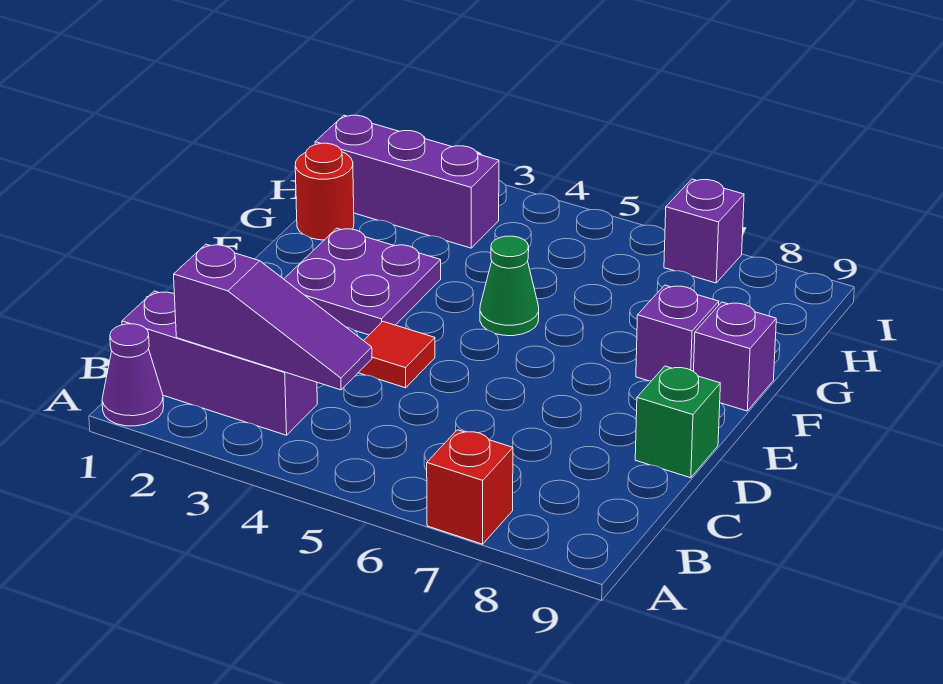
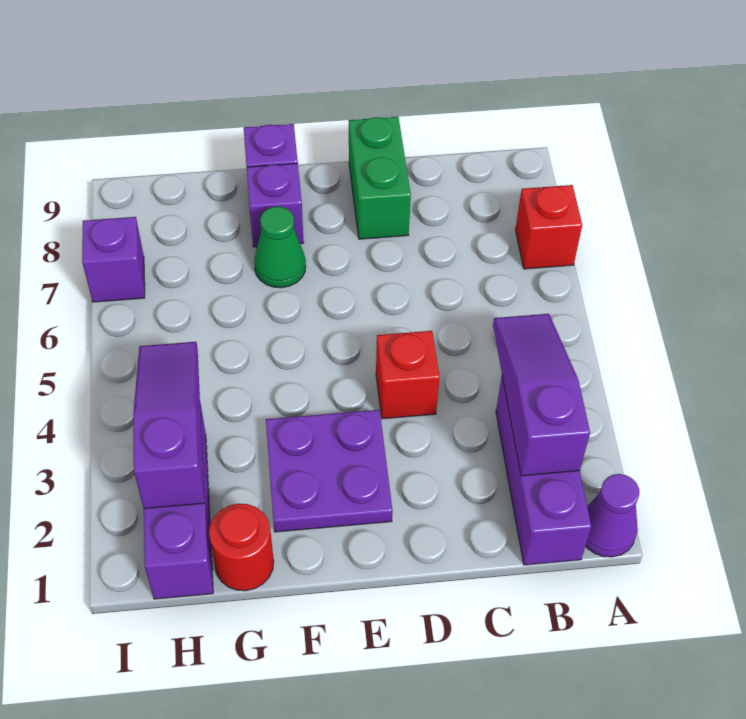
red 1x1 tile [358,321,435,388] -> red 1x1 brick [376,331,440,419]
green 1x1 brick [635,366,720,478] -> green 1x2 brick [349,117,411,239]
green 1x1 cone [480,236,539,336] -> green 1x1 cone moved to [254,206,306,288]
none -> purple 1x3 slope [133,342,204,509]

